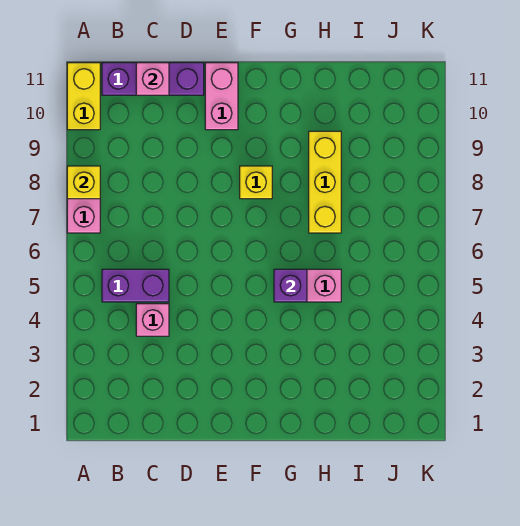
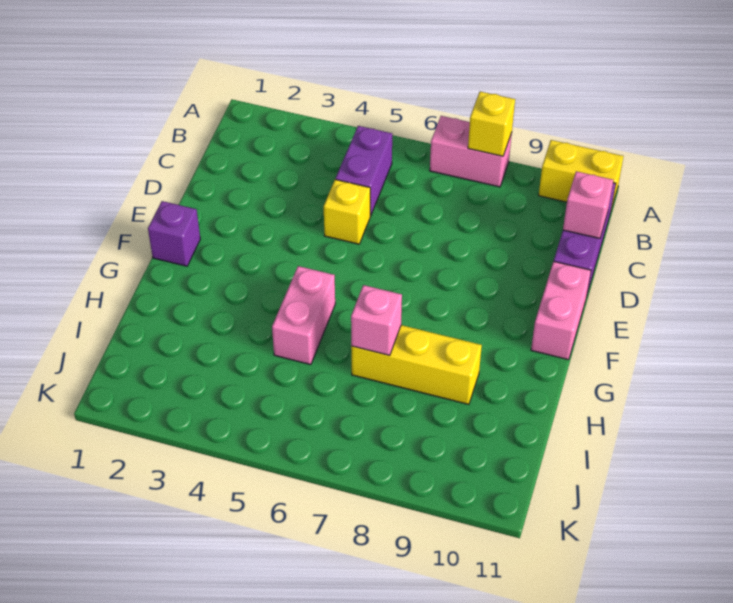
pink 1x1 brick [136,304,169,336] -> pink 1x1 brick moved to [351,285,402,356]
pink 1x2 brick [205,63,238,130] -> pink 1x2 brick turned to [531,261,591,360]
yellow 1x1 brick [240,166,272,199] -> yellow 1x1 brick moved to [324,179,370,244]
purple 1x1 brick [274,269,307,302] -> purple 1x1 brick moved to [148,201,200,266]

